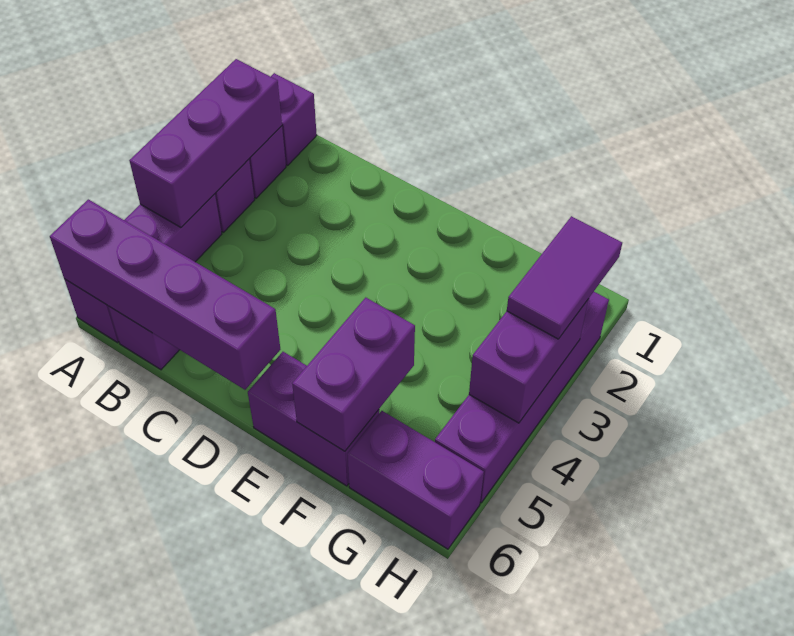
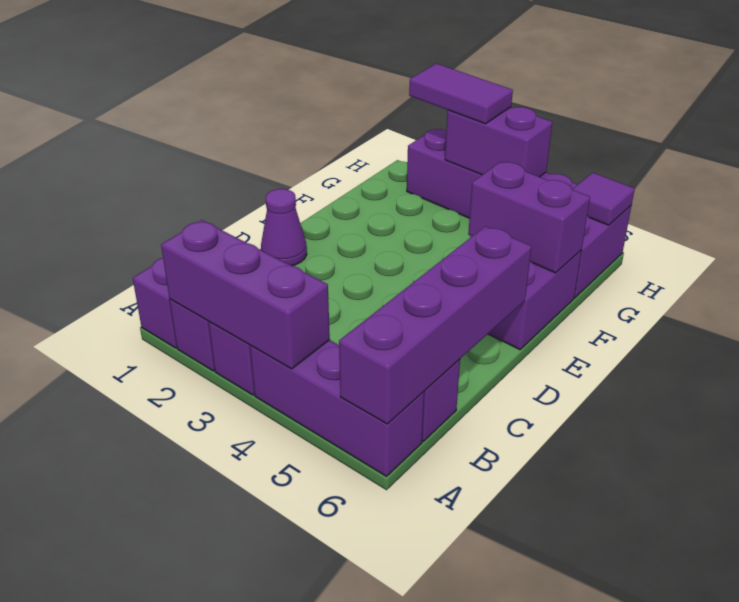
none -> purple 1x1 cone [261,189,307,266]
none -> purple 1x1 tile [572,173,635,225]

